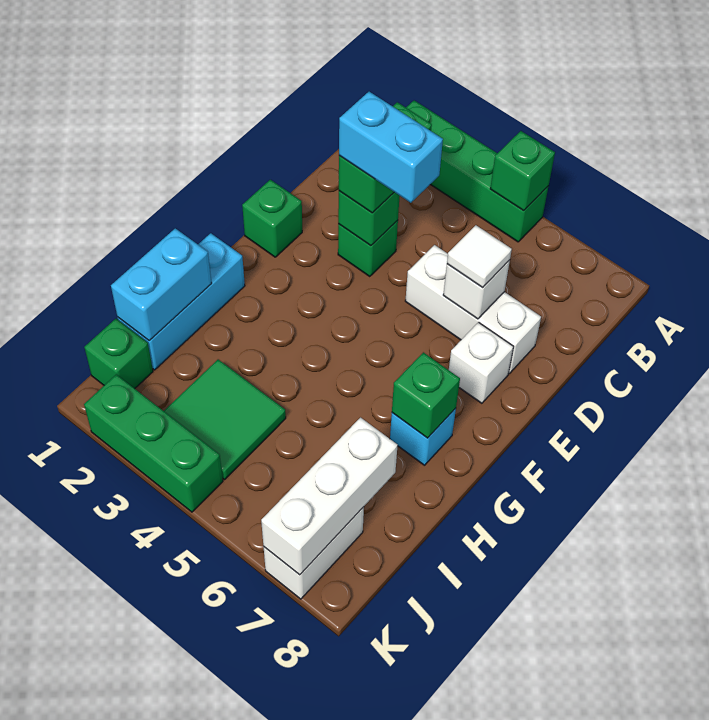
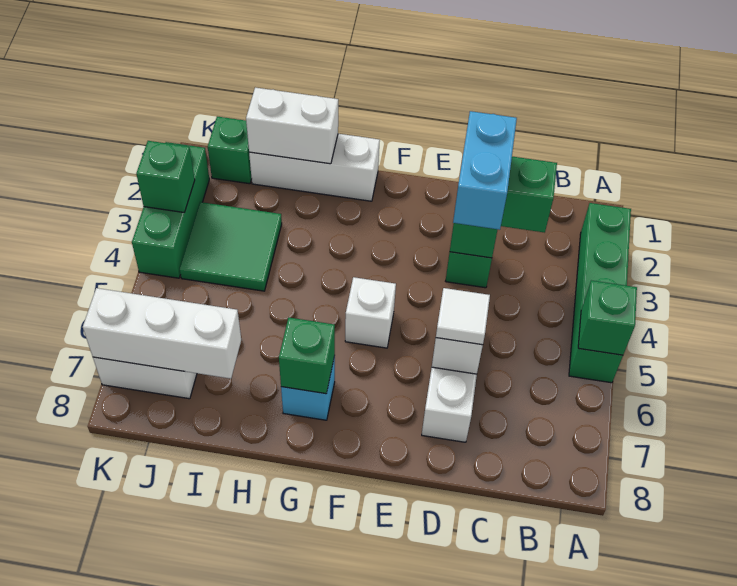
green 1x1 brick [242,180,302,257] -> green 1x1 brick moved to [136,141,195,213]
white 1x1 brick [449,322,513,403] -> white 1x1 brick moved to [345,277,396,348]
cyan 1x3 brick [118,233,245,370] -> white 1x3 brick [249,134,380,201]
cyan 1x2 brick [111,228,212,341] -> white 1x2 brick [246,88,338,164]

